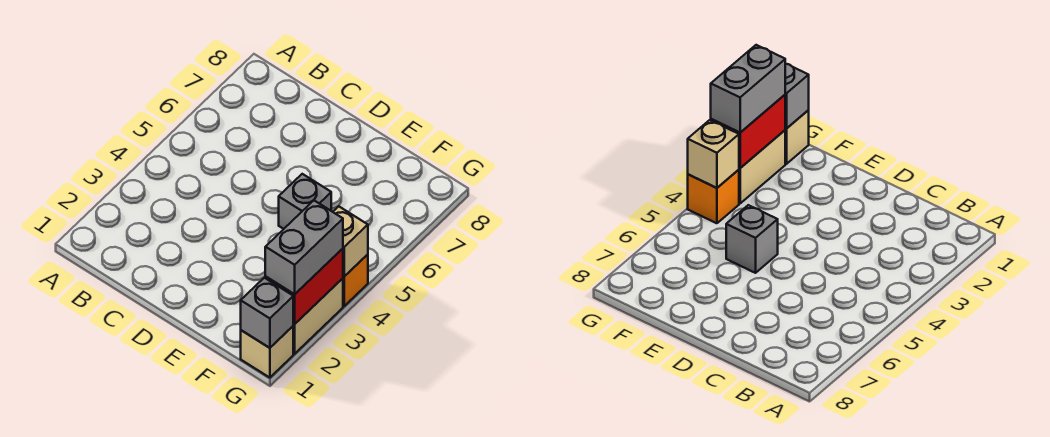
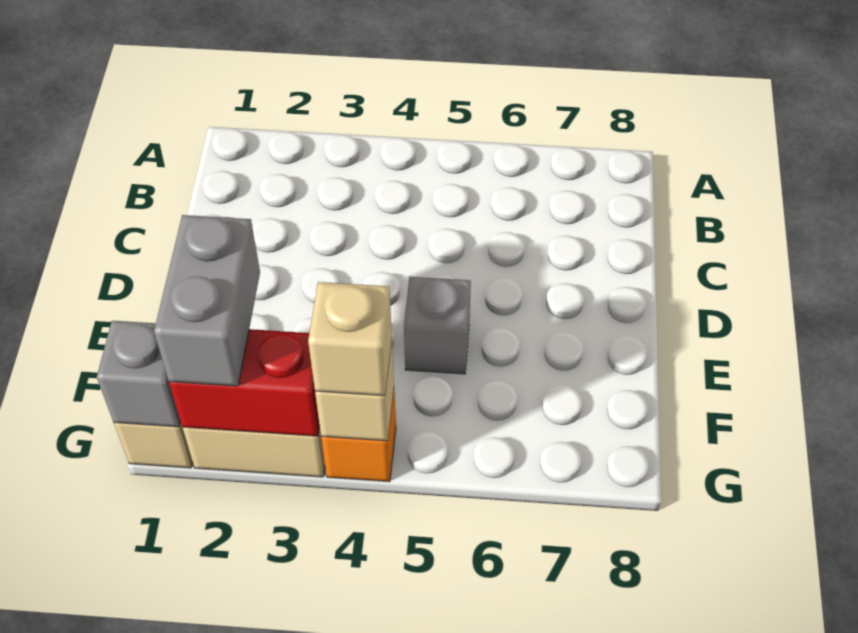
grey 1x2 brick [265,201,343,294] -> grey 1x2 brick turned to [154,215,260,386]
none -> tan 1x1 brick [308,282,392,396]

